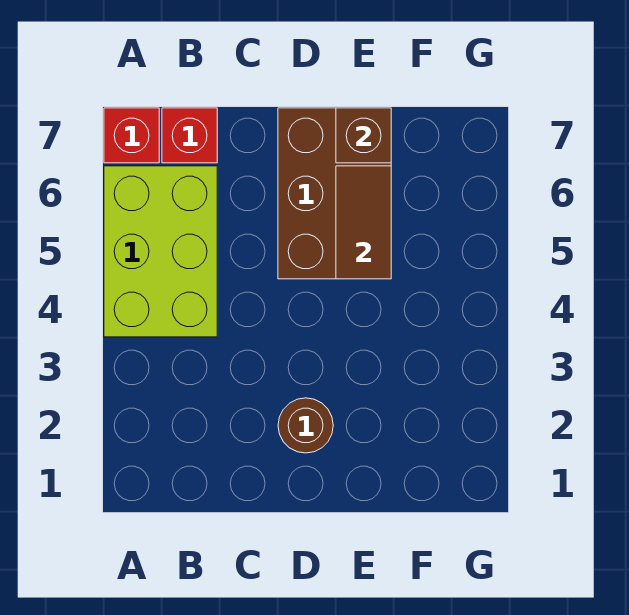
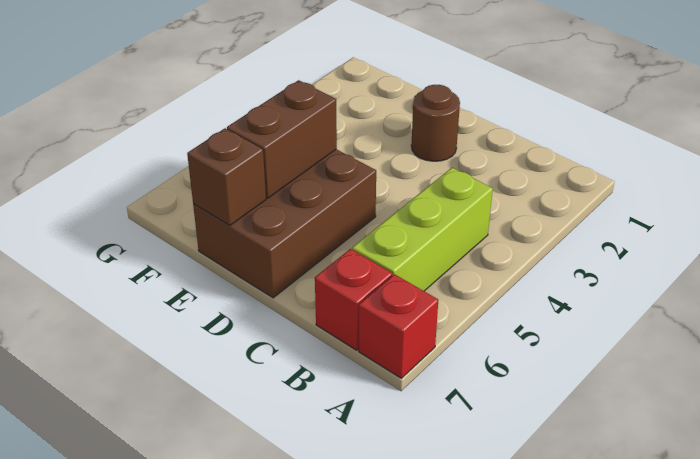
lime 2x3 brick [104,166,217,337] -> lime 1x3 brick [352,168,493,291]
brown 1x2 tile [336,166,391,279] -> brown 1x2 brick [227,80,337,198]

